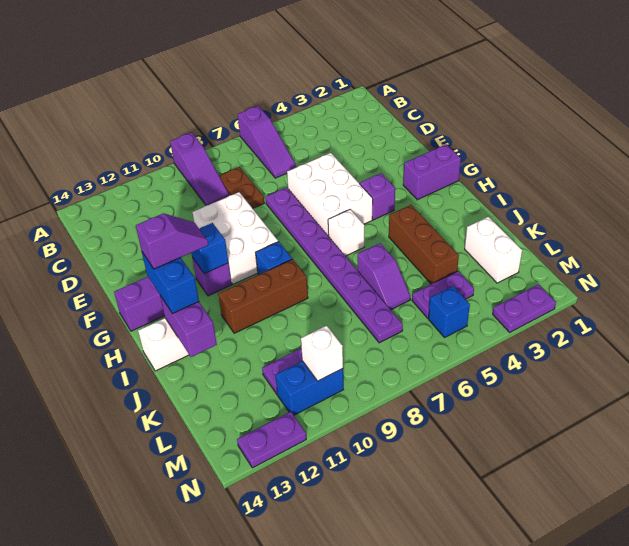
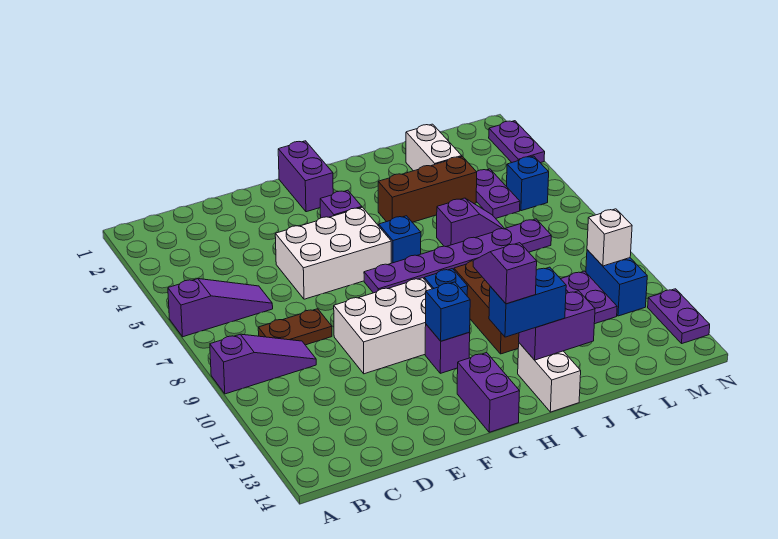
purple 1x8 plate [265,187,403,343] -> purple 1x6 plate [364,219,551,293]
white 1x1 brick [328,210,364,256] -> blue 1x1 brick [379,216,421,263]
white 1x2 brick [465,217,522,283] -> white 1x2 brick turned to [406,124,462,171]

